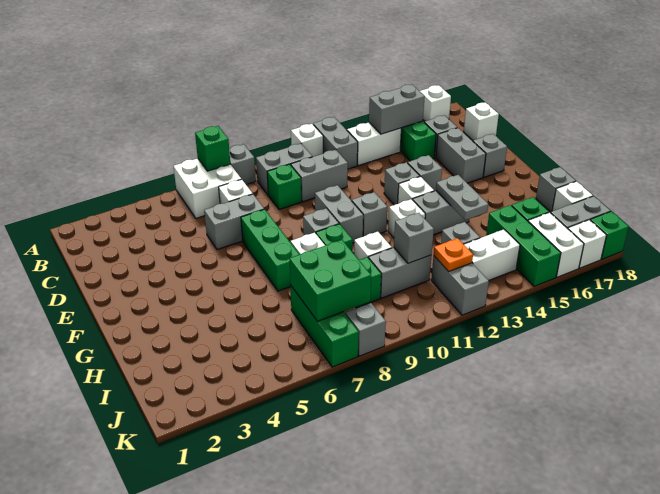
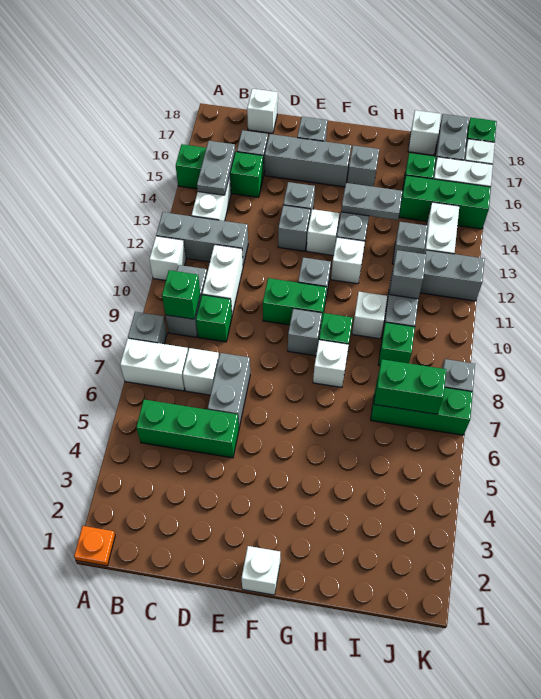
white 2x2 brick [173,158,241,218] -> white 1x2 brick [120,339,188,391]
green 1x1 brick [195,126,230,171] -> green 1x1 brick moved to [162,270,200,319]
grey 1x2 brick [313,117,358,169] -> grey 1x3 brick [156,212,248,265]
white 1x1 brick [420,85,451,121] -> white 1x1 brick moved to [241,546,280,595]
grey 1x2 brick [369,85,425,134] -> grey 1x2 plate [197,141,235,195]
grey 1x2 brick [291,150,348,202] -> white 1x2 brick [202,245,243,315]
grey 1x2 brick [436,128,486,183] -> grey 1x3 brick [265,134,351,187]
green 1x3 brick [241,209,299,291] -> green 1x3 brick moved to [136,400,239,458]
grey 1x2 brick [315,185,363,243] -> green 1x2 brick [263,278,327,325]
grey 1x1 brick [536,167,576,212] -> grey 1x1 brick moved to [347,145,379,187]
green 2x2 brick [290,240,371,321] -> green 1x2 brick [374,359,446,414]
orange 1x1 plate [434,238,473,272] -> orange 1x1 plate moved to [74,526,115,566]

